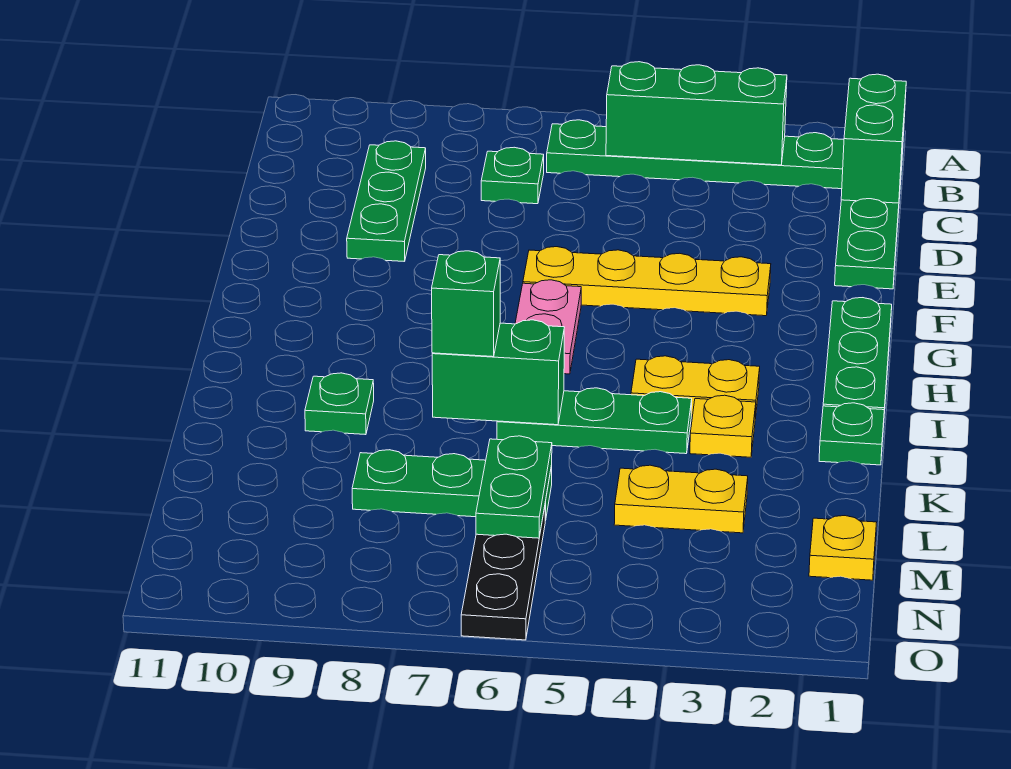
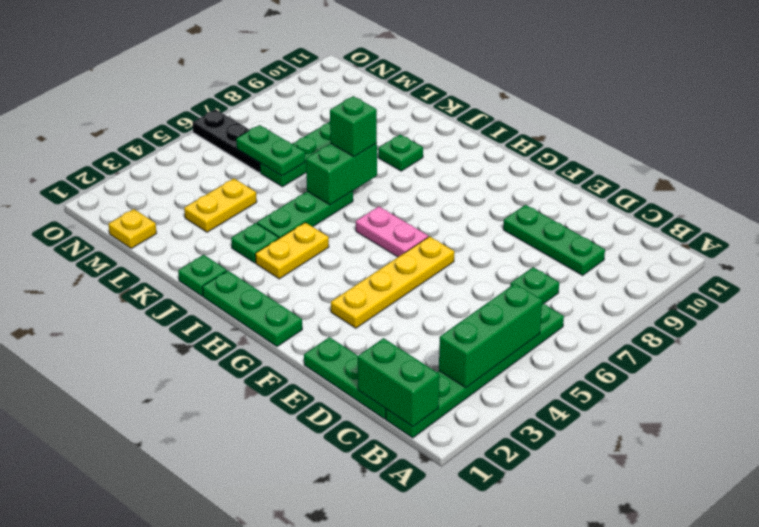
yellow 1x1 plate [690,395,756,457] -> green 1x1 plate [231,223,279,263]

